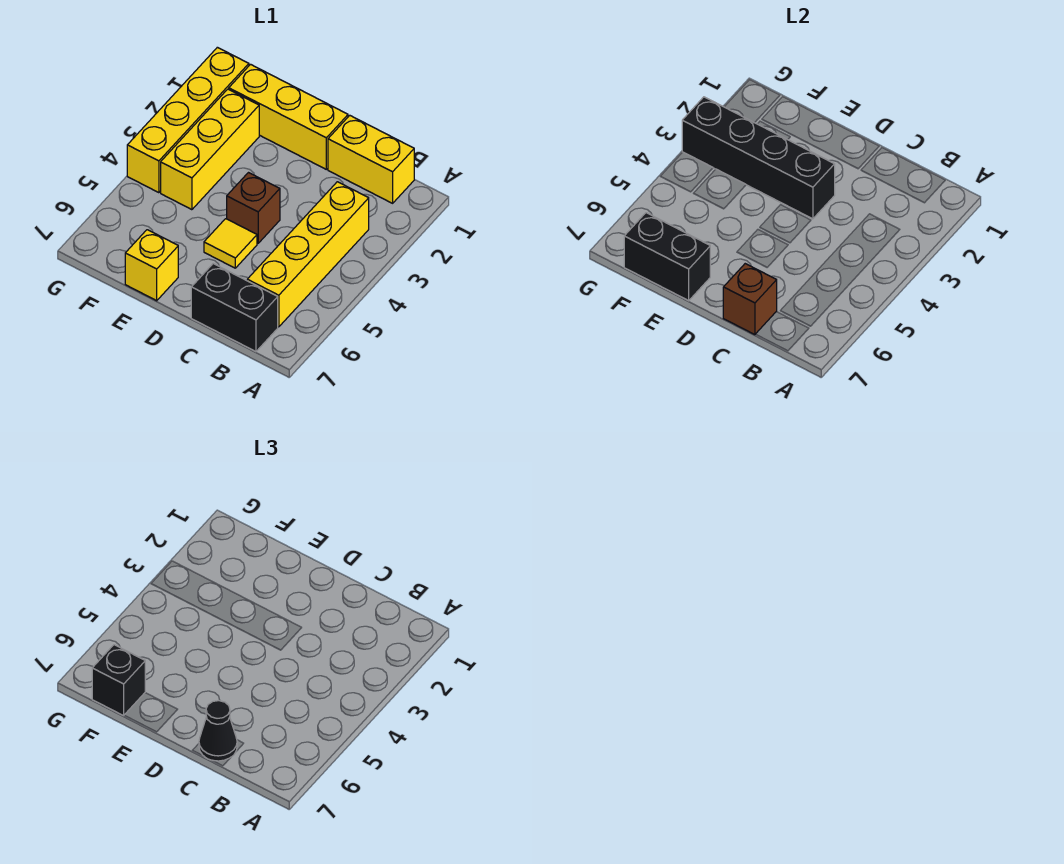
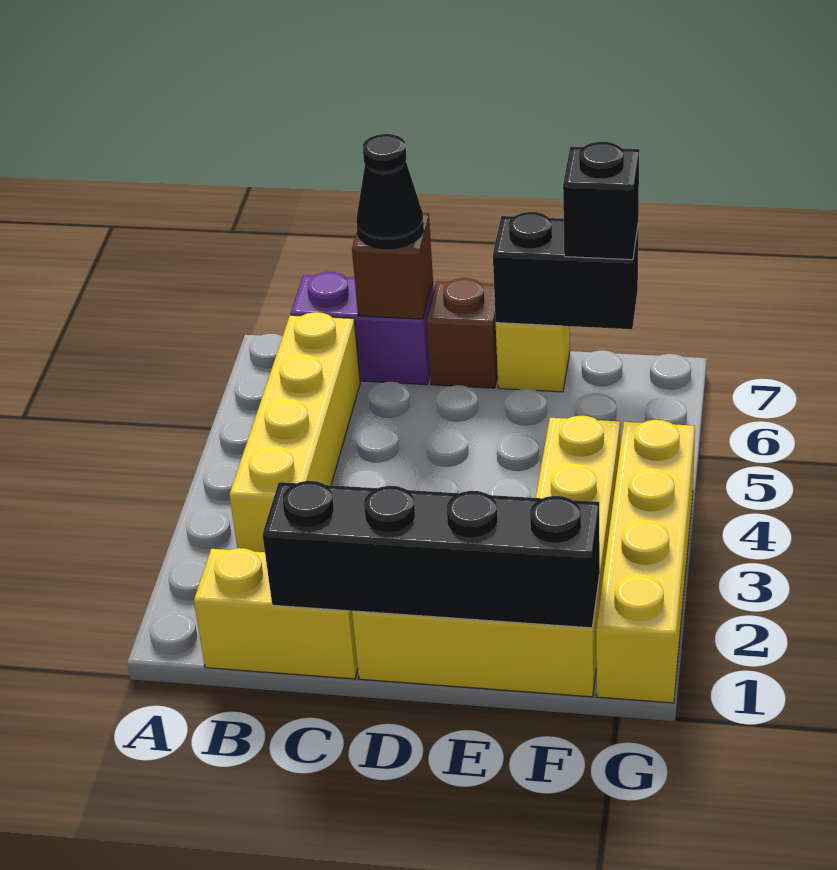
black 1x2 brick [191,264,278,352] -> purple 1x2 brick [290,272,434,385]
black 1x4 brick [682,97,835,219] -> black 1x4 brick moved to [262,481,600,628]
brown 1x1 brick [227,173,280,243] -> brown 1x1 brick moved to [427,278,498,388]
yellow 1x1 tile [204,219,257,268] -> none

